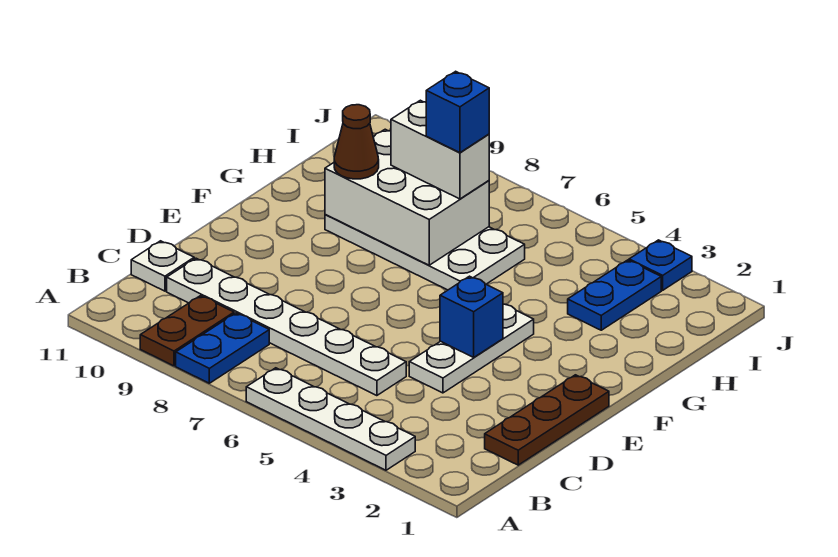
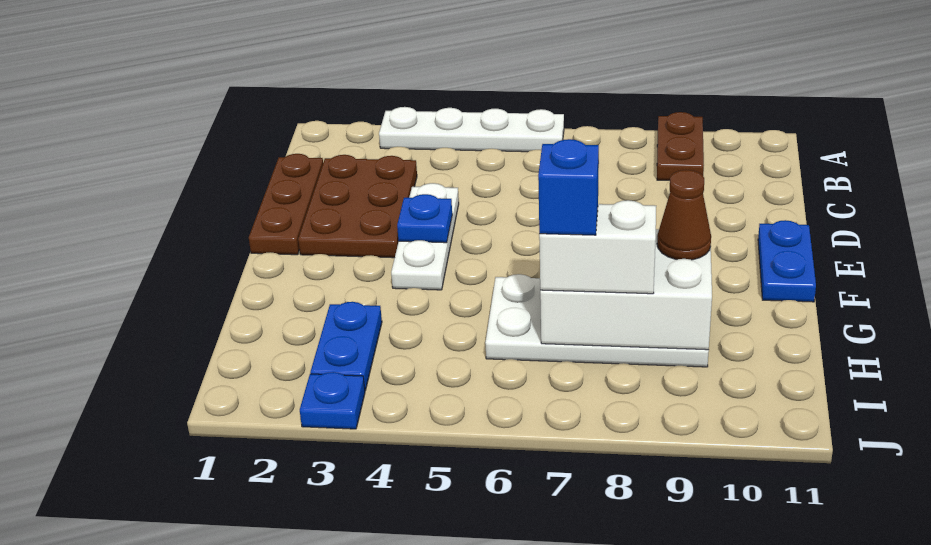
blue 1x2 plate [176,313,269,383] -> blue 1x2 plate moved to [758,220,816,302]
none -> brown 2x3 plate [298,155,417,258]
white 1x6 plate [167,258,406,396] -> none
white 1x1 plate [131,241,194,291] -> none
blue 1x1 brick [440,276,503,357] -> blue 1x1 plate [397,194,452,243]

